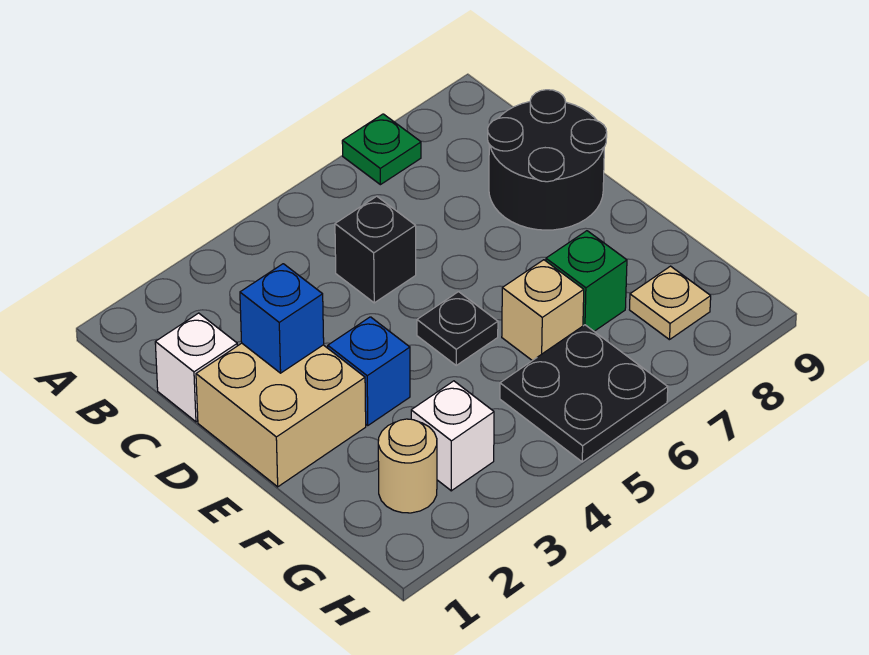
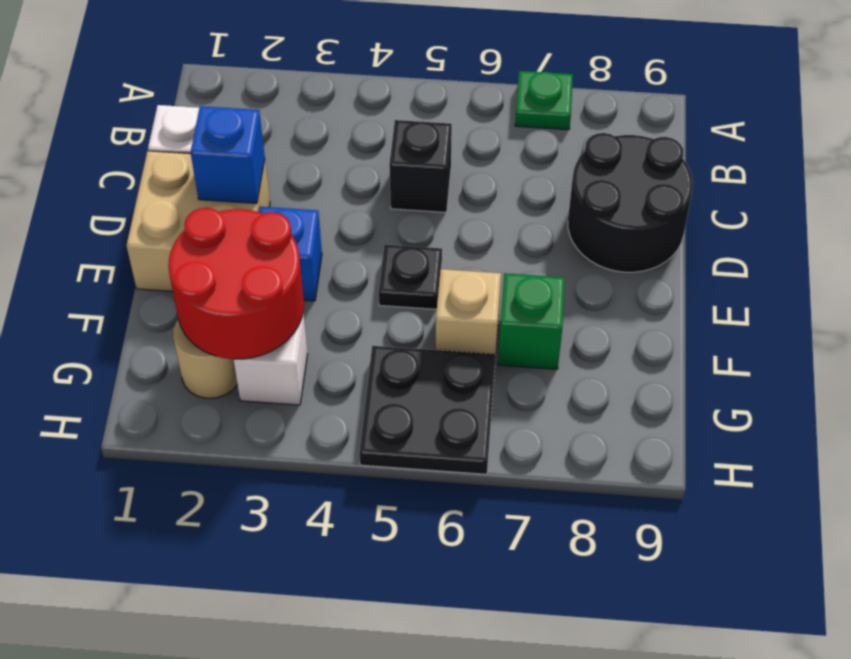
none -> red 2x2 round brick [168,208,304,359]
tan 1x1 plate [630,266,711,340] -> none

